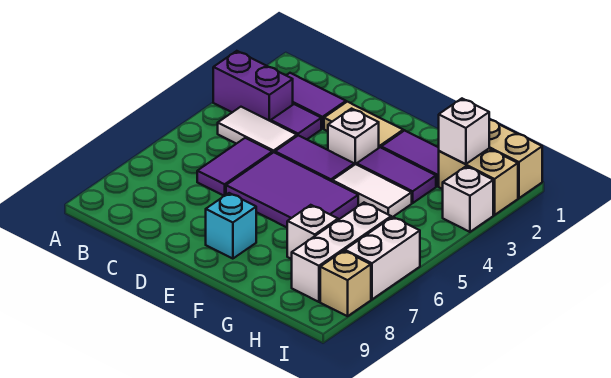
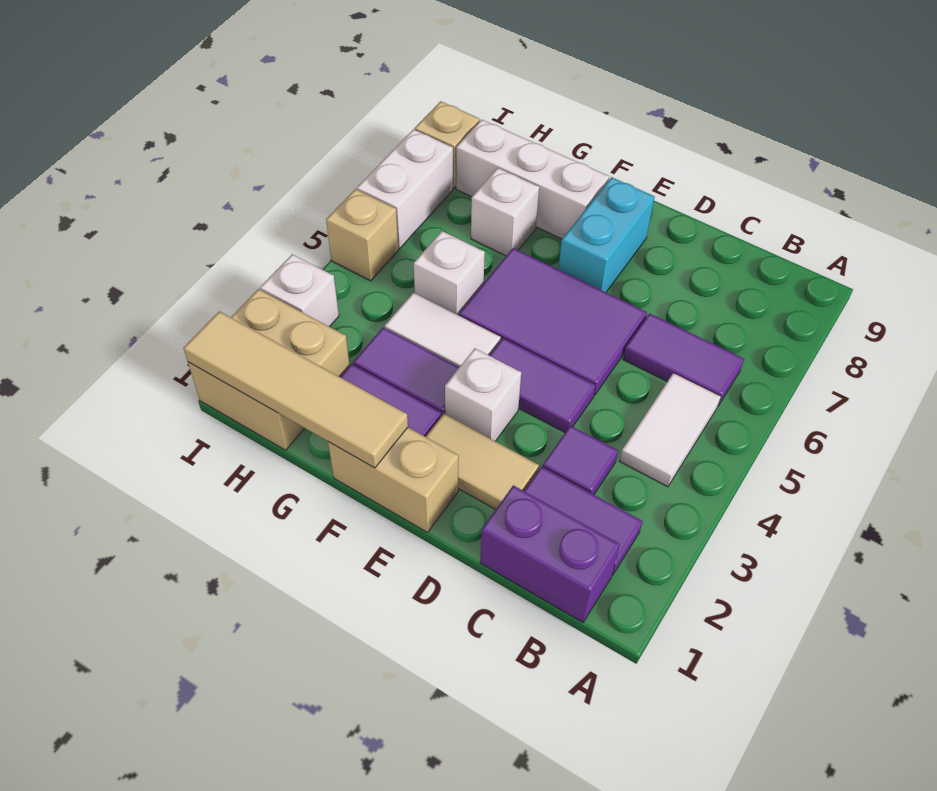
purple 1x2 brick [213,51,293,121] -> purple 1x2 brick moved to [480,485,620,623]
white 1x2 tile [218,107,297,153] -> white 1x2 tile turned to [620,373,720,487]
purple 1x2 tile [197,138,272,196] -> purple 1x2 tile turned to [623,313,744,406]
none -> tan 1x2 brick [328,428,459,533]
cyan 1x1 brick [206,193,256,259] -> cyan 1x2 brick [558,177,655,292]
none -> tan 1x4 tile [183,311,408,468]
white 1x1 brick [439,99,489,164] -> white 1x1 brick moved to [414,231,485,315]
white 1x3 brick [292,203,391,302] -> white 1x3 brick turned to [456,120,609,239]
none -> tan 1x1 brick [326,189,398,281]

